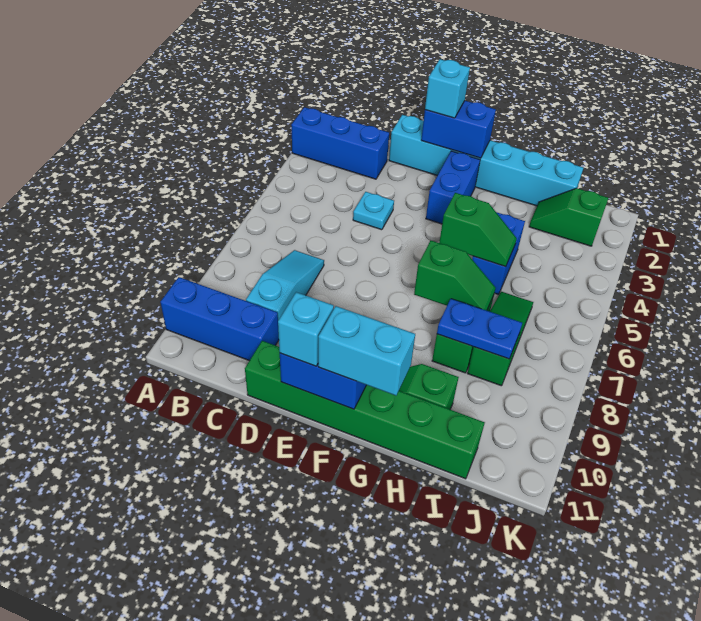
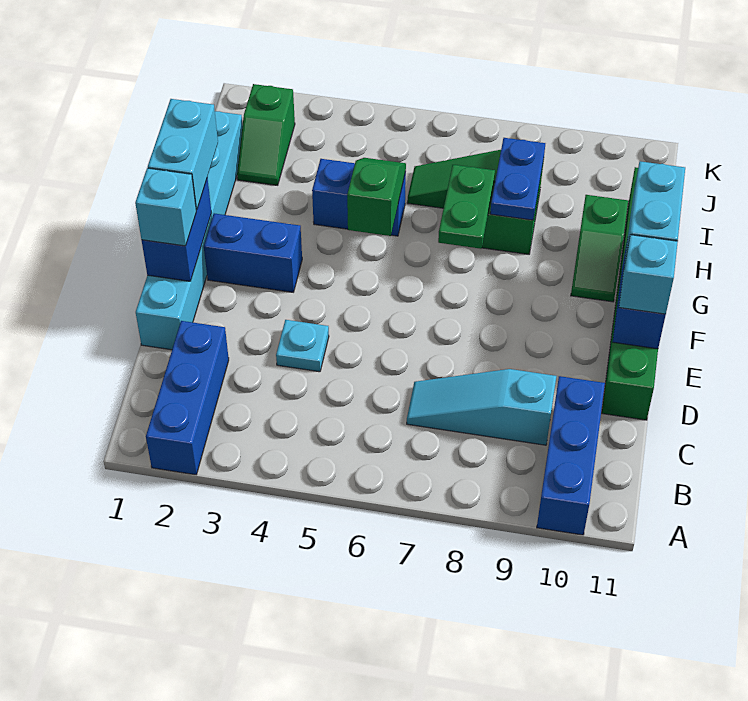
none -> cyan 1x2 brick [148,99,218,210]
green 1x2 slope [414,240,496,311] -> green 1x2 plate [438,165,495,249]

